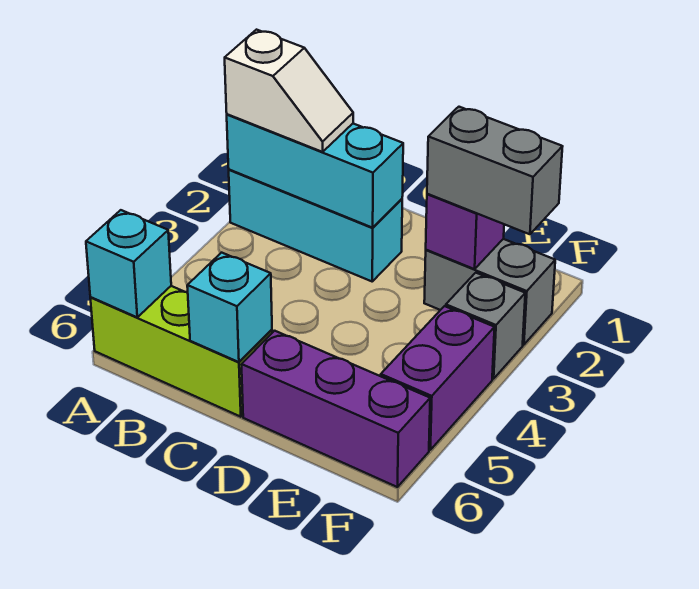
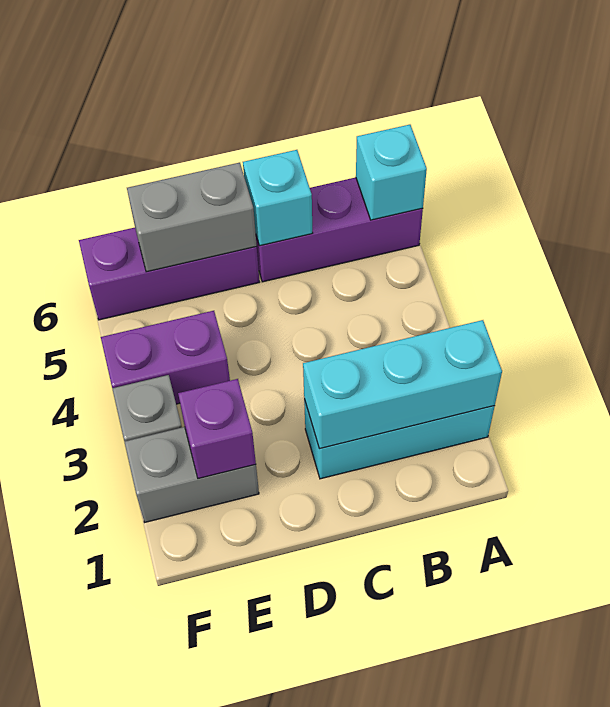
white 1x2 slope [225,30,353,152] -> none
lime 1x3 brick [90,286,272,417] -> purple 1x3 brick [256,177,423,282]
grey 1x2 brick [427,107,563,234] -> grey 1x2 brick moved to [127,163,257,272]
purple 1x2 brick [381,306,495,450] -> purple 1x2 brick turned to [101,311,230,404]

